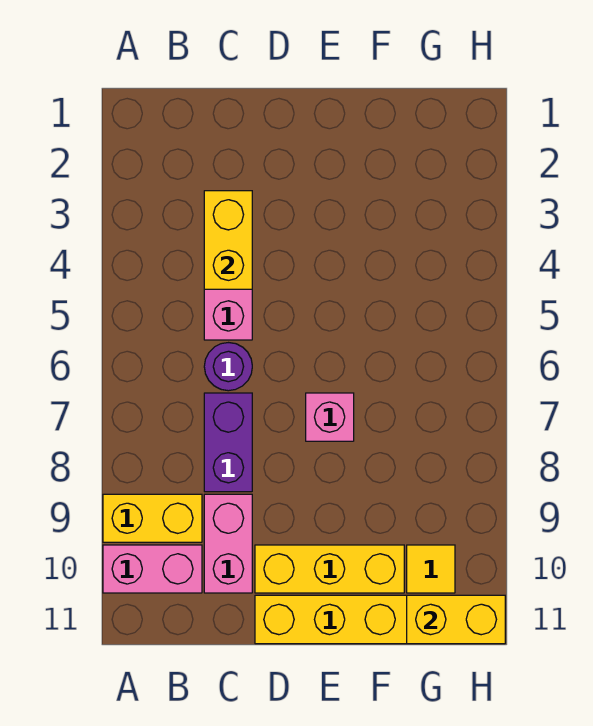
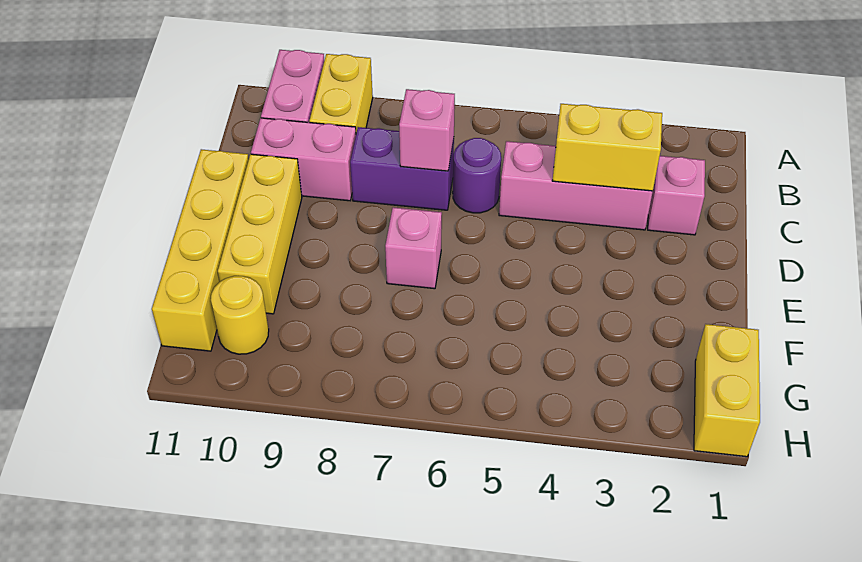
none -> pink 1x1 brick [648,156,705,235]
none -> pink 1x1 brick [399,89,455,171]
yellow 1x1 tile [407,545,455,593] -> yellow 1x1 round brick [211,276,269,354]
yellow 1x2 brick [407,595,505,644] -> yellow 1x2 brick moved to [694,324,760,457]

